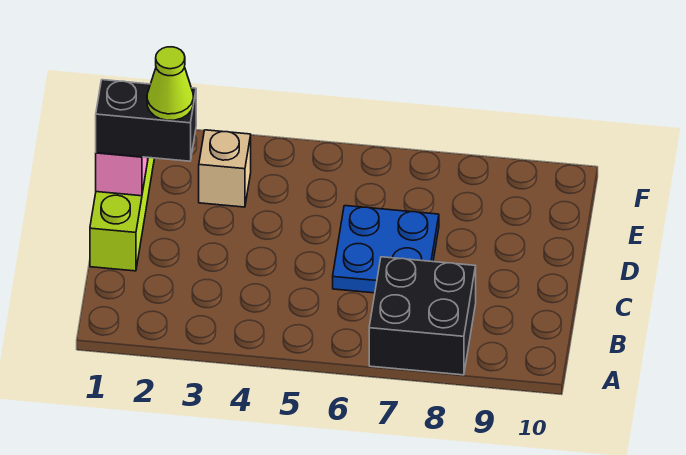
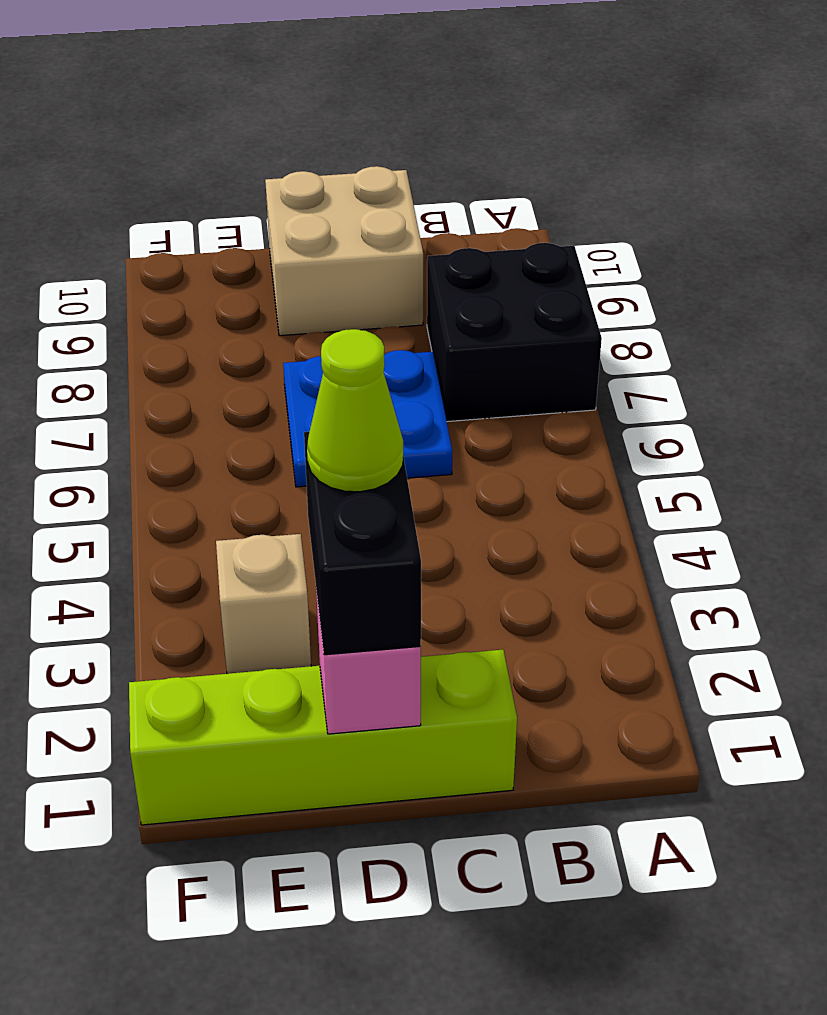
none -> tan 2x2 brick [265,166,423,336]

